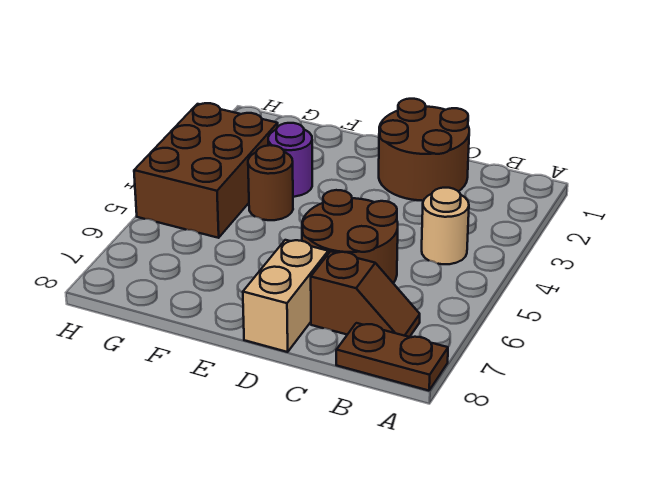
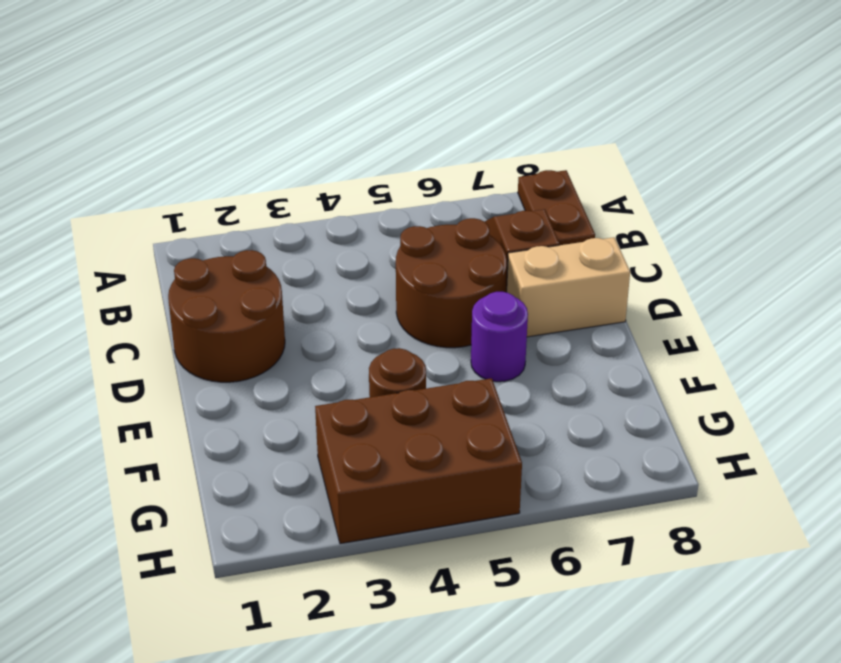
tan 1x1 round brick [422,188,469,264] -> none
purple 1x1 round brick [268,123,312,197] -> purple 1x1 round brick moved to [471,292,528,382]

